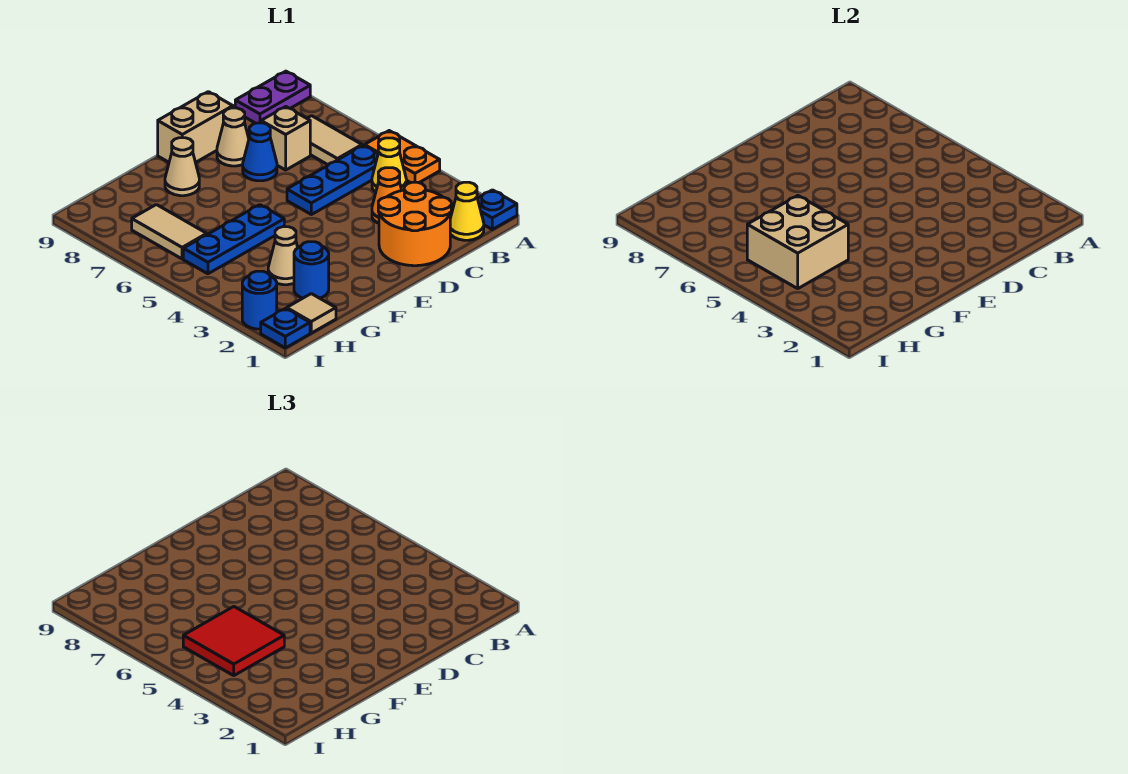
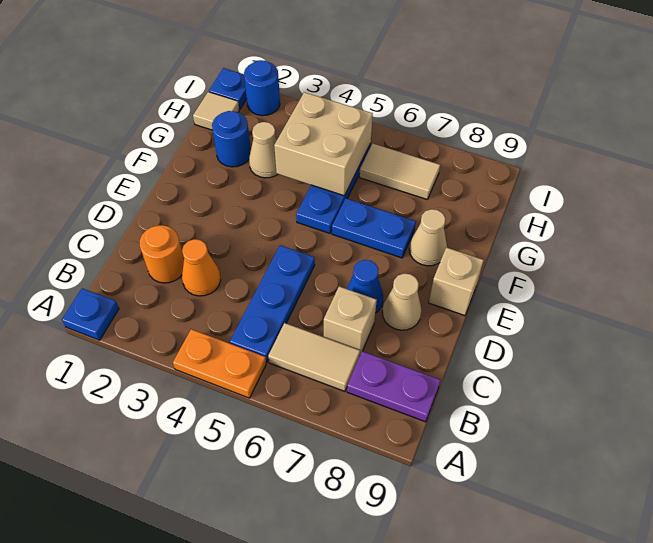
purple 1x2 plate [235,71,310,123] -> purple 1x2 plate turned to [347,351,441,422]
yellow 1x1 cone [450,182,484,240] -> none
yellow 1x1 cone [372,138,406,192] -> none
orange 2x2 round brick [378,182,451,266] -> orange 1x1 round brick [140,225,184,283]
tan 1x2 brick [158,92,233,162] -> tan 1x1 brick [429,247,484,316]
none -> blue 1x2 plate [332,198,416,258]
red 2x2 tile [183,607,284,675] -> none

